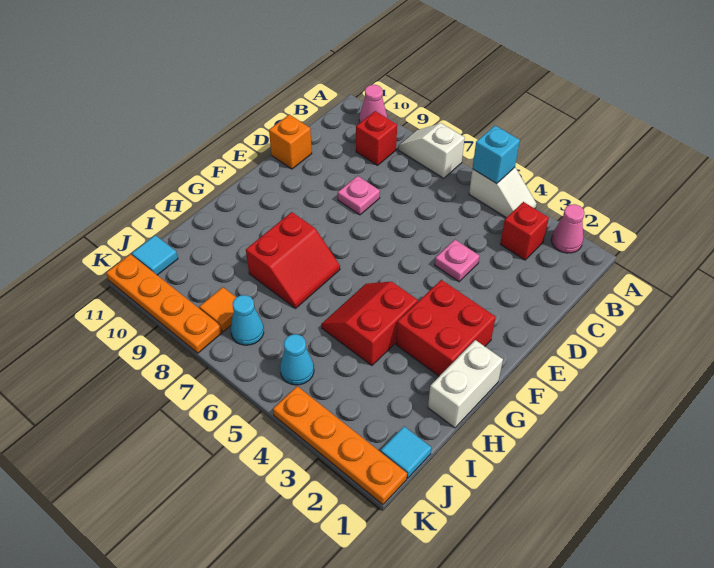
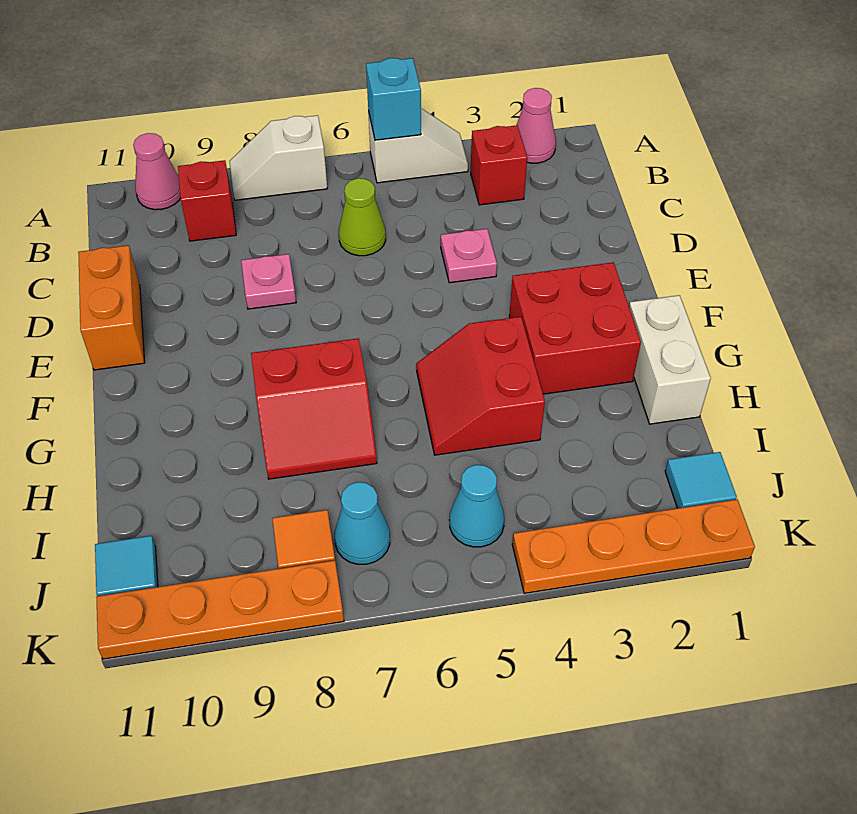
none -> lime 1x1 cone [339,178,386,256]
orange 1x1 brick [269,114,312,169] -> orange 1x2 brick [78,245,145,370]
red 2x2 slope [246,212,340,308] -> red 2x2 slope turned to [251,338,377,479]

